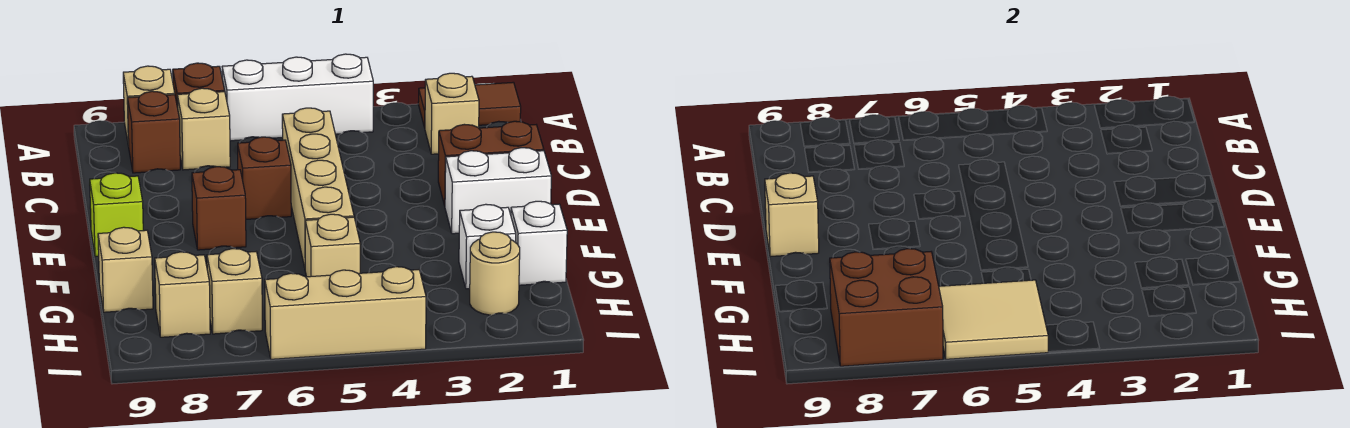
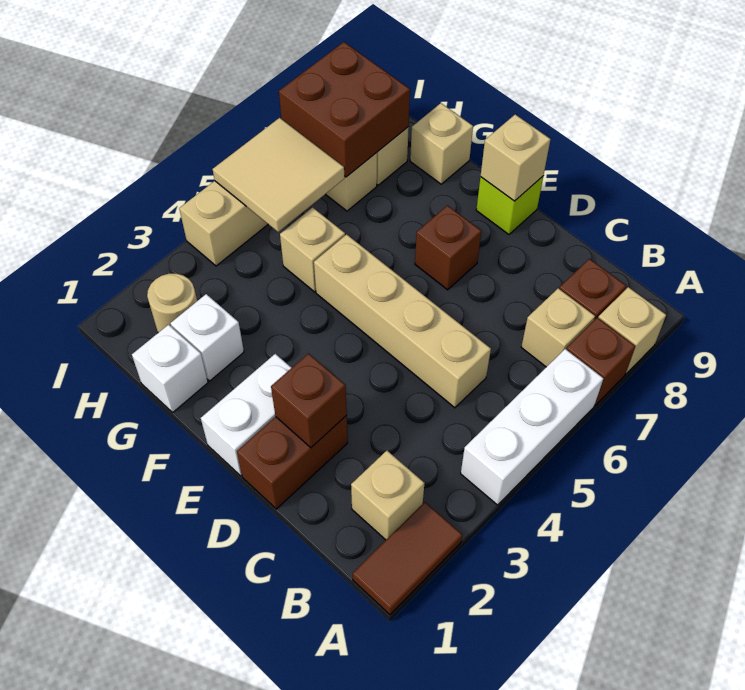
brown 1x1 brick [238,137,291,219] -> brown 1x1 brick moved to [271,354,347,448]

